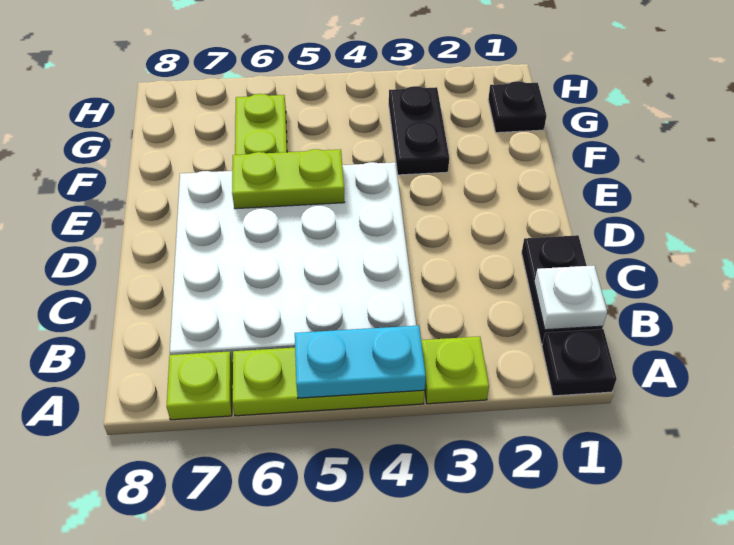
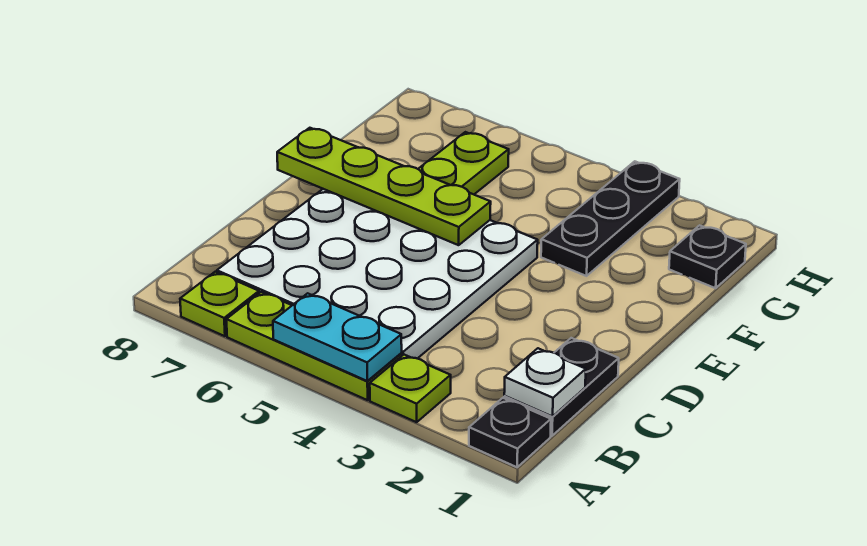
lime 1x2 plate [232,149,345,209] -> lime 1x4 plate [277,128,491,245]
black 1x2 plate [389,86,449,175] -> black 1x3 plate [541,161,680,276]

